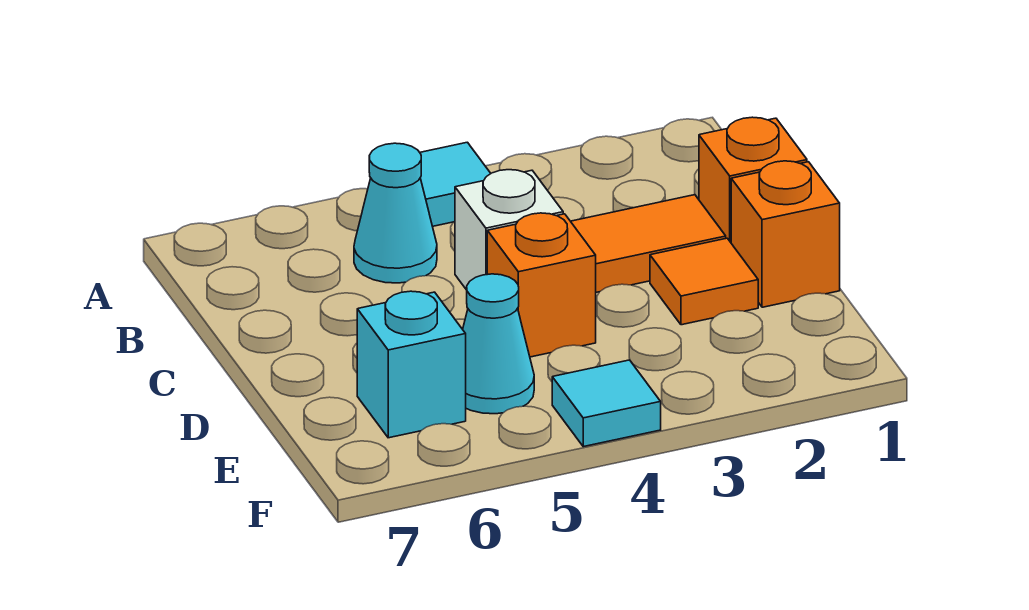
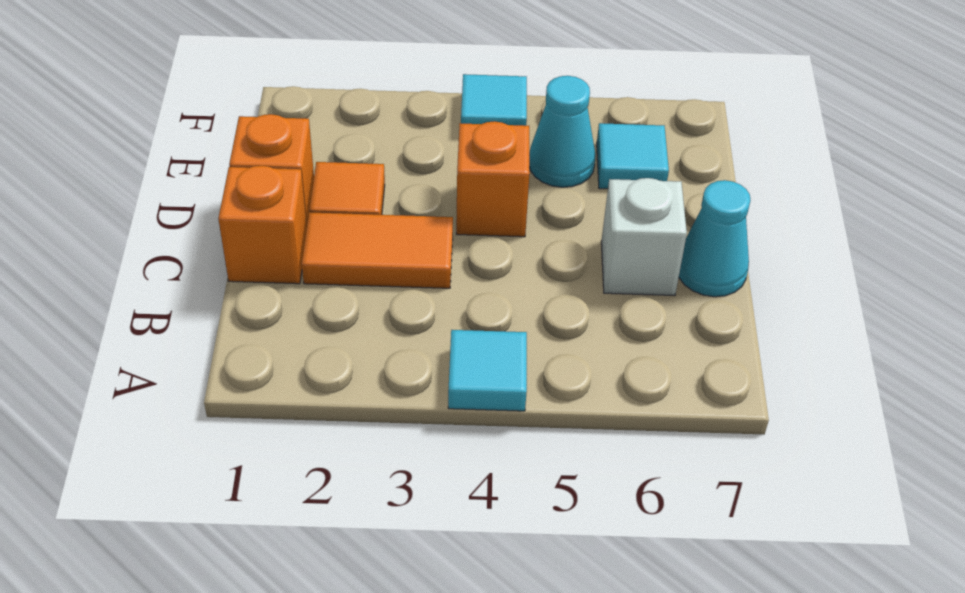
cyan 1x1 cone [354,143,437,283] -> cyan 1x1 cone moved to [679,180,750,297]
white 1x1 brick [455,170,563,290] -> white 1x1 brick moved to [601,178,687,295]
cyan 1x1 brick [357,291,466,438] -> cyan 1x1 tile [597,123,669,189]

